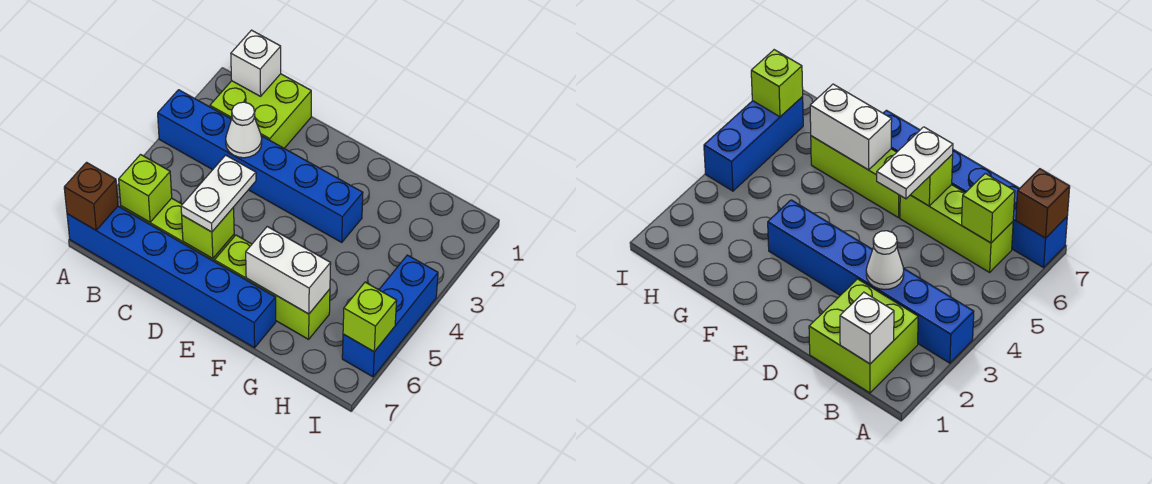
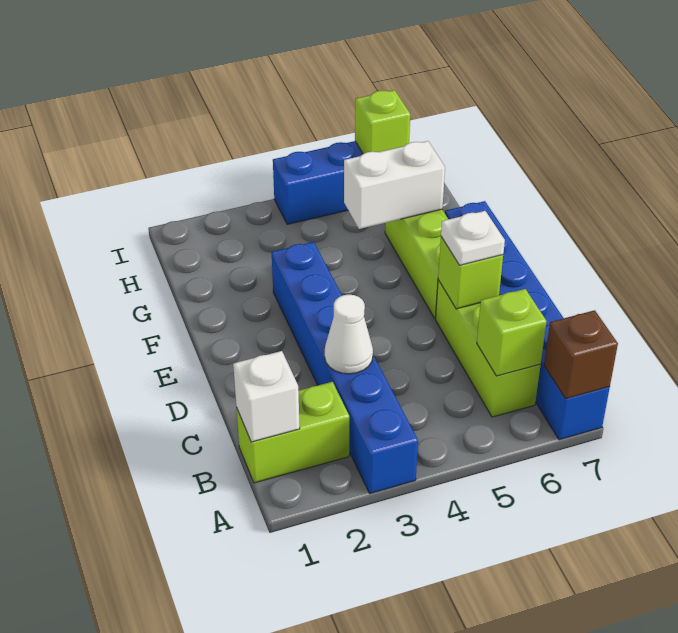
lime 2x2 brick [210,74,311,148] -> lime 1x2 brick [236,382,349,483]
white 1x2 plate [181,155,256,232] -> white 1x1 plate [441,211,505,265]
white 1x2 brick [246,227,331,314] -> white 1x2 brick turned to [344,141,445,229]

